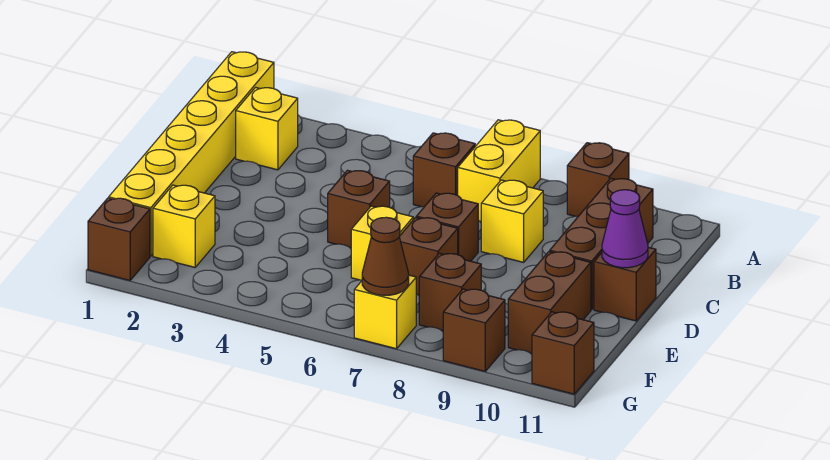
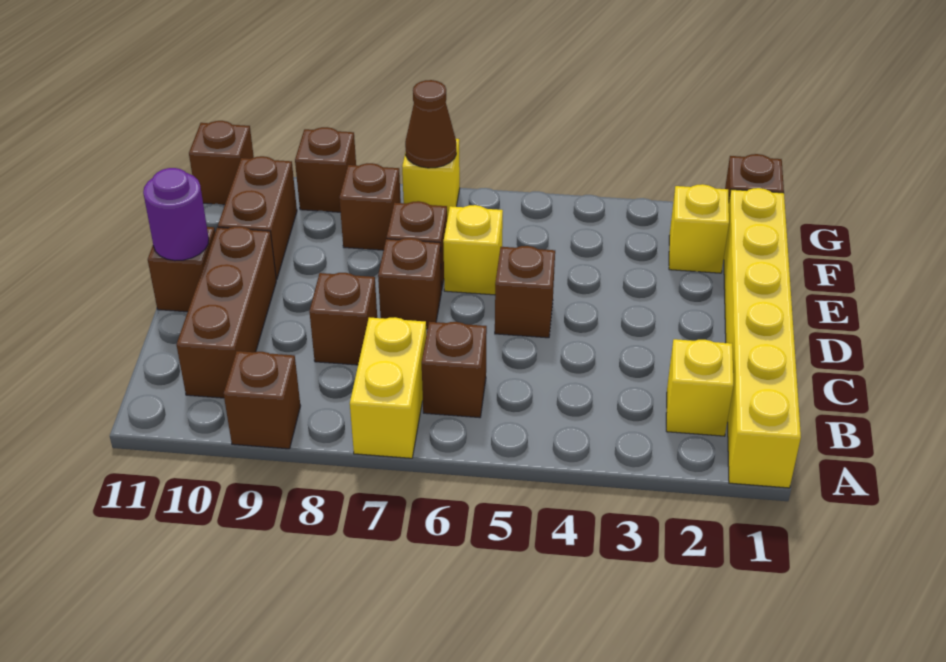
yellow 1x1 brick [481,180,543,262] -> brown 1x1 brick [309,273,377,365]
purple 1x1 cone [602,190,648,268] -> purple 1x1 round brick [143,168,209,261]

